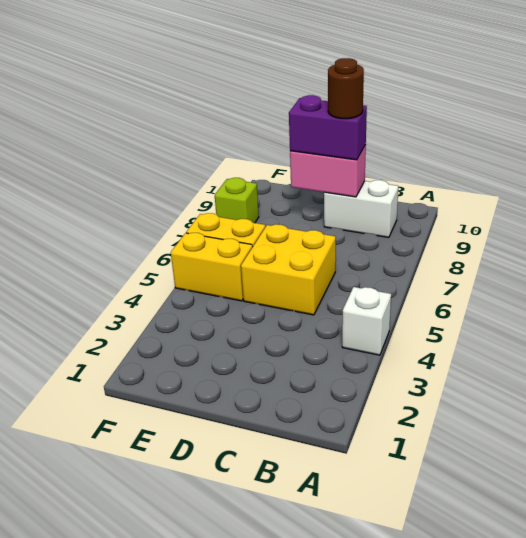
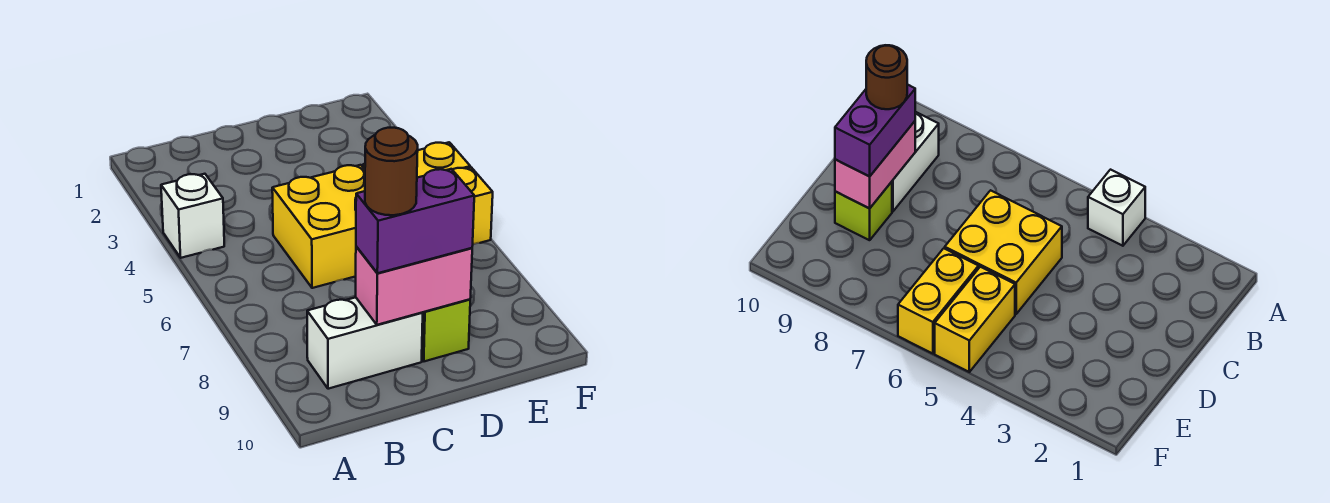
lime 1x1 brick [215,178,259,223] -> lime 1x1 brick moved to [422,299,470,361]

